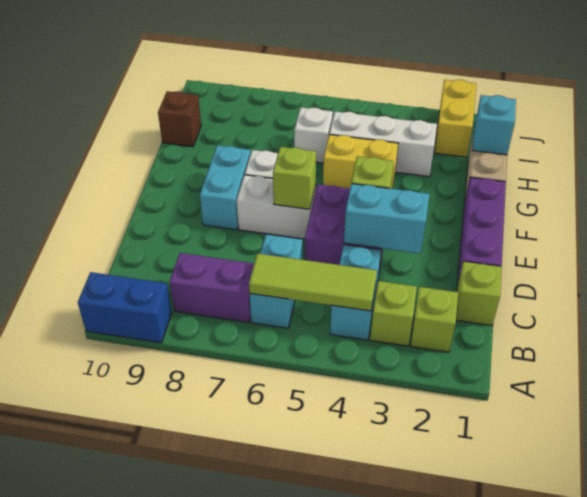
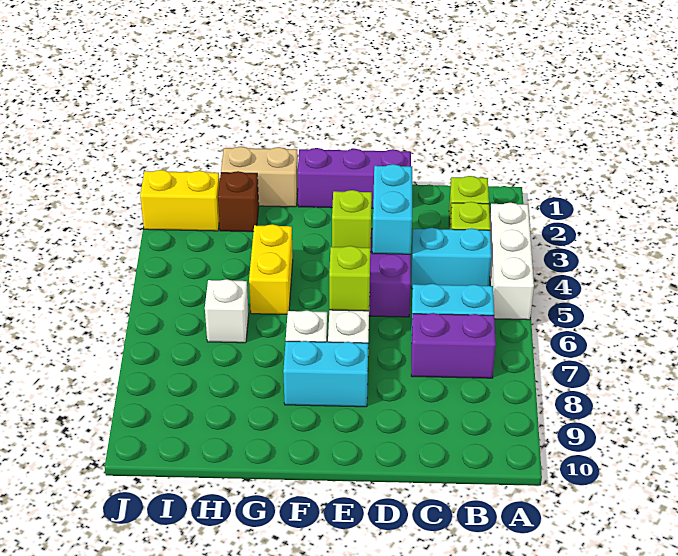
blue 1x2 brick [78,272,172,343] -> none
lime 1x3 tile [249,253,377,311] -> none
purple 1x2 brick [169,253,254,322] -> purple 1x2 brick turned to [411,313,496,378]
lime 1x1 brick [456,261,502,326] -> none
cyan 1x1 brick [472,95,516,155] -> none
white 1x3 brick [329,112,437,177] -> white 1x3 brick moved to [490,203,534,320]
brown 1x1 brick [158,91,201,147] -> brown 1x1 brick moved to [218,171,259,232]

